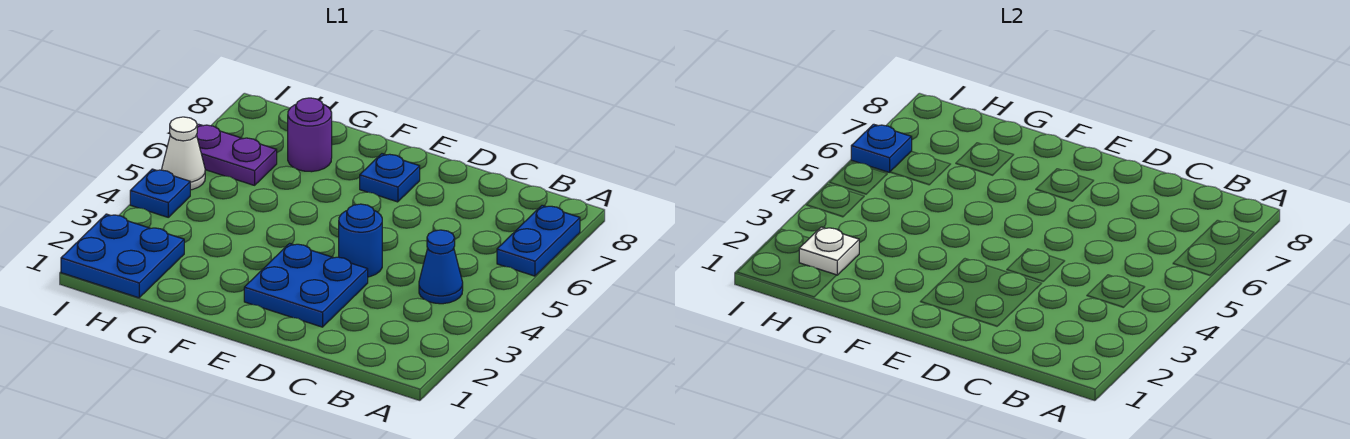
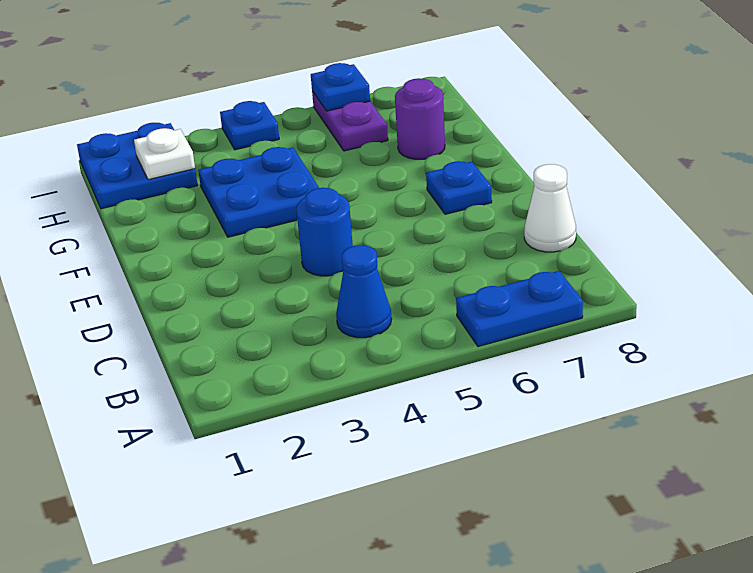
blue 2x2 plate [244,243,368,327] -> blue 2x2 plate moved to [198,147,319,237]
white 1x1 cone [162,117,205,190] -> white 1x1 cone moved to [524,164,576,252]

